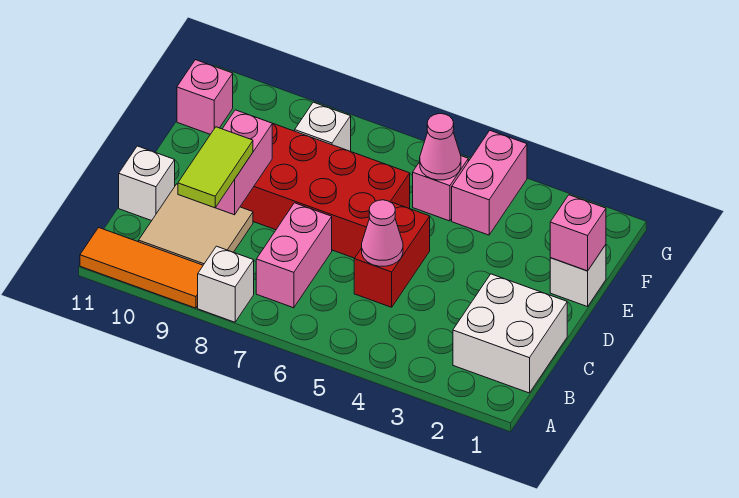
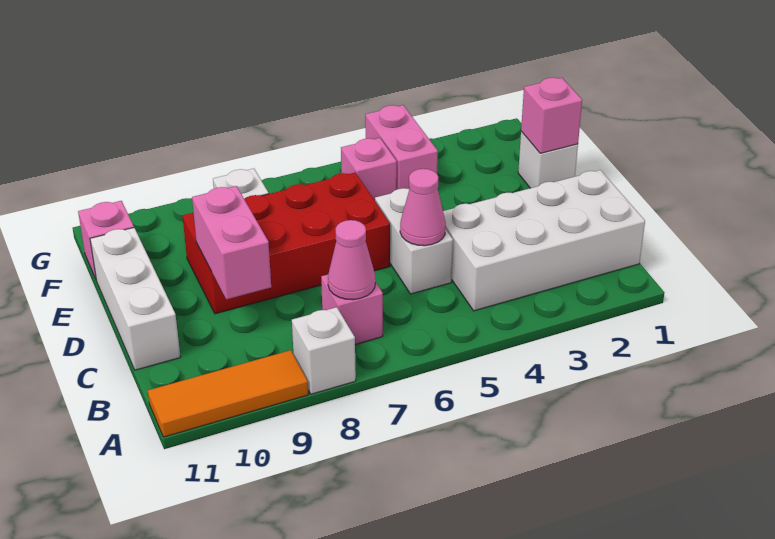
white 2x2 brick [453,274,567,393] -> white 2x4 brick [443,170,645,311]
pink 1x2 brick [256,203,332,308] -> pink 1x1 brick [321,275,383,344]
tan 2x2 tile [139,184,253,265] -> none
lime 1x2 tile [178,127,253,208] -> none
red 1x2 brick [354,203,430,307] -> white 1x2 brick [375,188,453,294]
white 1x1 brick [119,146,175,221] -> white 1x3 brick [90,228,180,370]
pink 1x1 cone [420,114,461,180] -> pink 1x1 cone moved to [328,220,375,300]

